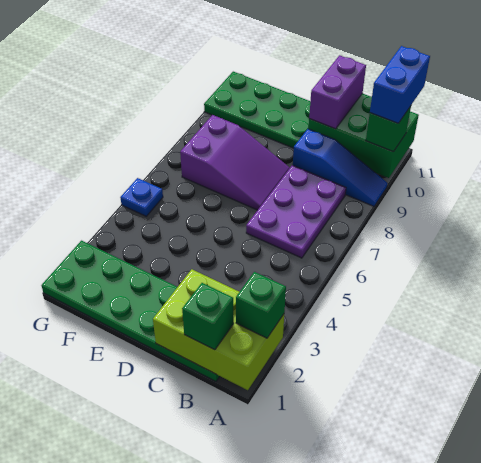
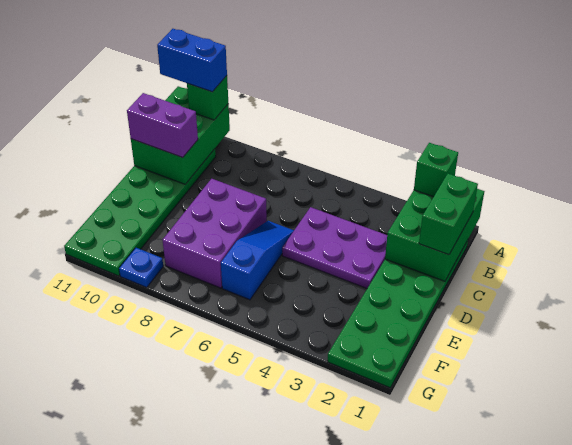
lime 2x3 brick [153,269,284,390] -> green 2x3 brick [385,189,484,281]
blue 1x3 slope [293,129,387,206] -> blue 1x3 slope moved to [221,221,294,300]
green 1x1 brick [182,283,234,350] -> green 1x2 brick [419,174,478,255]
purple 2x3 plate [246,165,346,258] -> purple 2x3 plate moved to [282,207,387,288]
purple 2x3 slope [180,115,290,210] -> purple 2x3 brick [163,179,267,288]
blue 1x1 plate [120,178,163,216] -> blue 1x1 plate moved to [119,248,163,287]

